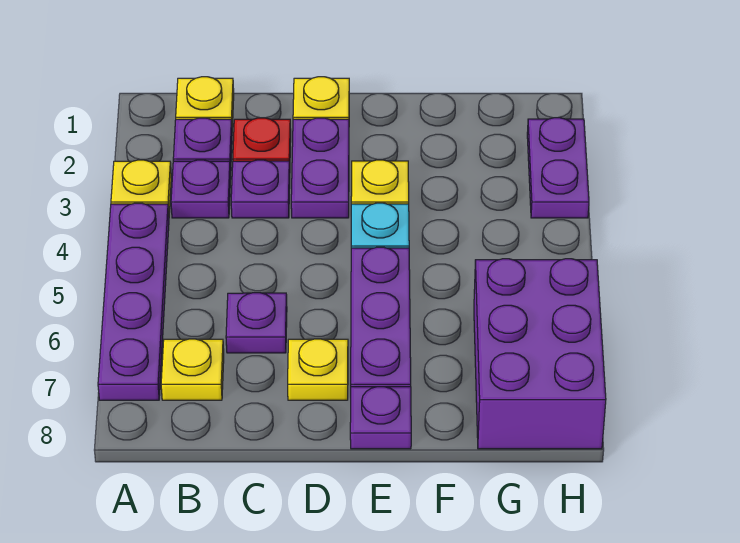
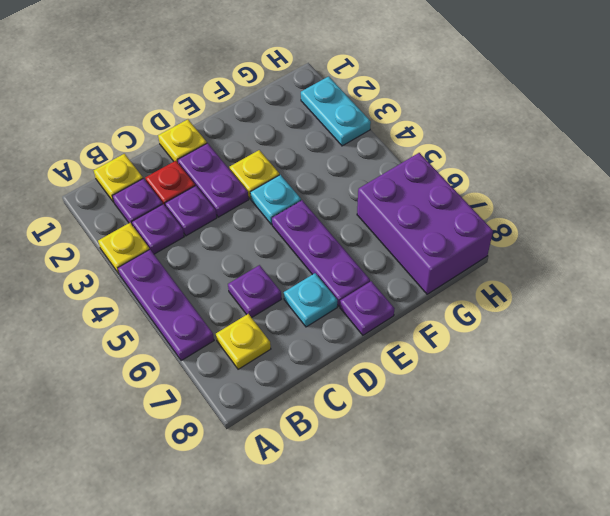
purple 1x4 plate [98,203,169,400] -> purple 1x3 plate [118,249,214,361]
yellow 1x1 plate [288,339,348,400] -> cyan 1x1 plate [284,273,338,327]
purple 1x2 plate [527,118,589,218] -> cyan 1x2 plate [301,76,371,146]

